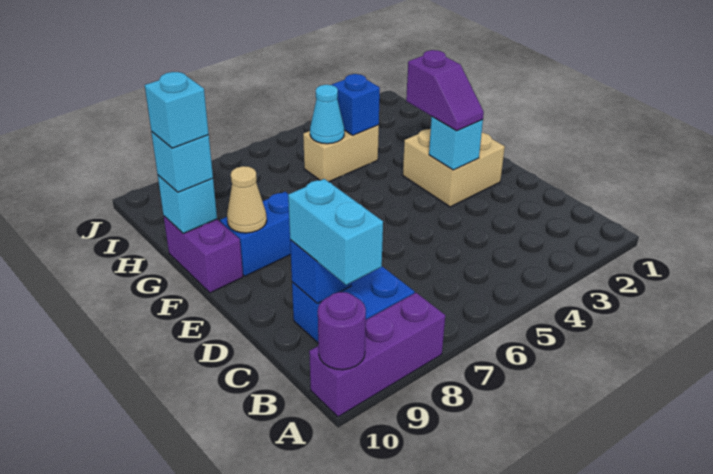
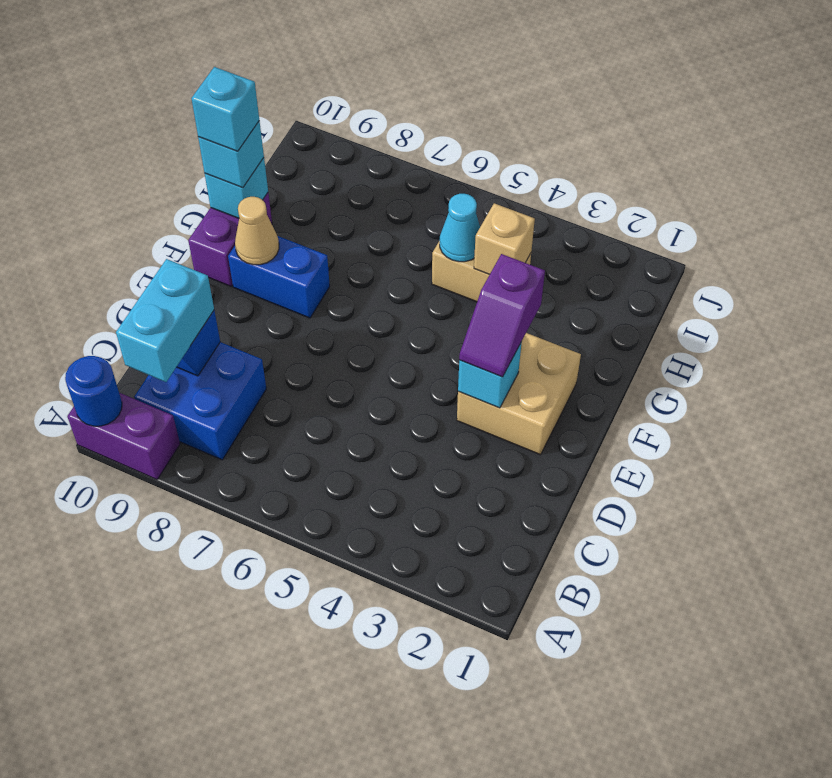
purple 1x3 brick [309,293,445,417] -> purple 1x2 brick [67,393,180,479]
purple 1x1 round brick [318,292,366,370] -> blue 1x1 round brick [65,356,122,426]
blue 1x1 brick [332,74,380,135] -> tan 1x1 brick [474,203,535,275]

